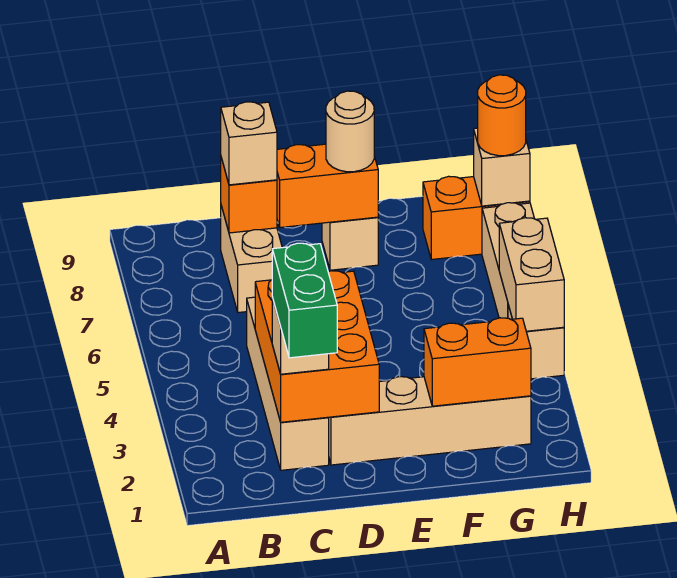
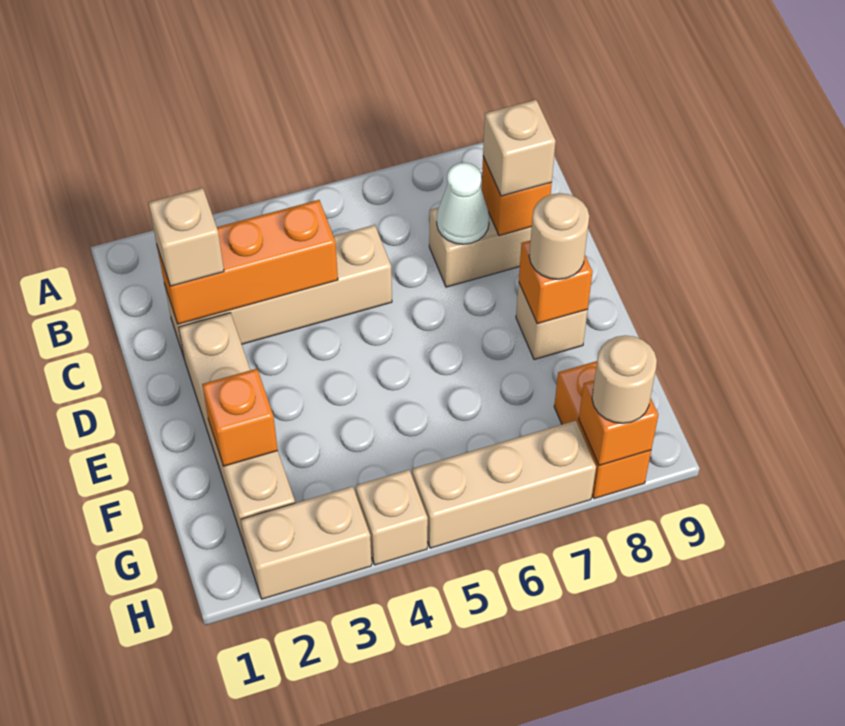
green 1x2 brick [272,243,337,358] -> none
orange 2x3 brick [255,271,379,422] -> orange 1x3 brick [157,200,338,324]
none -> white 1x1 cone [437,163,489,244]
orange 1x2 brick [277,144,378,228] -> orange 1x1 brick [519,240,592,324]
orange 1x2 brick [424,318,531,406] -> orange 1x1 brick [202,369,278,466]
tan 1x2 brick [499,218,564,331] -> tan 1x2 brick moved to [241,486,372,599]
tan 1x1 brick [474,128,530,206] -> orange 1x1 brick [579,380,658,466]
orange 1x1 round brick [478,75,526,156] -> tan 1x1 round brick [592,336,657,423]

